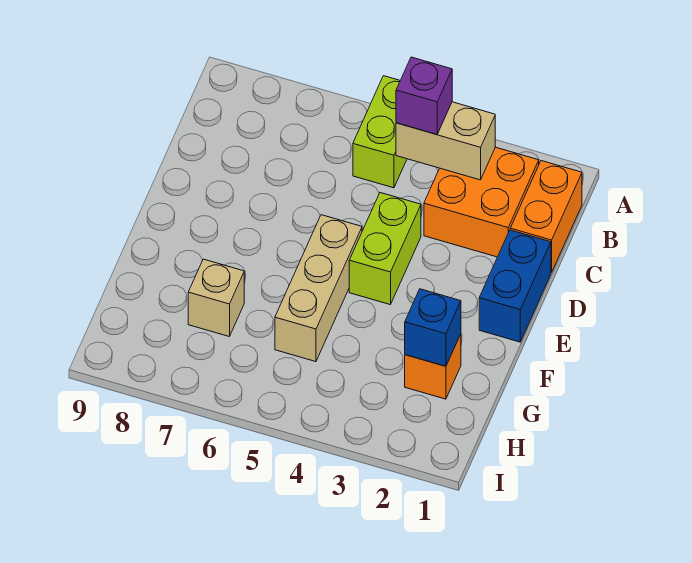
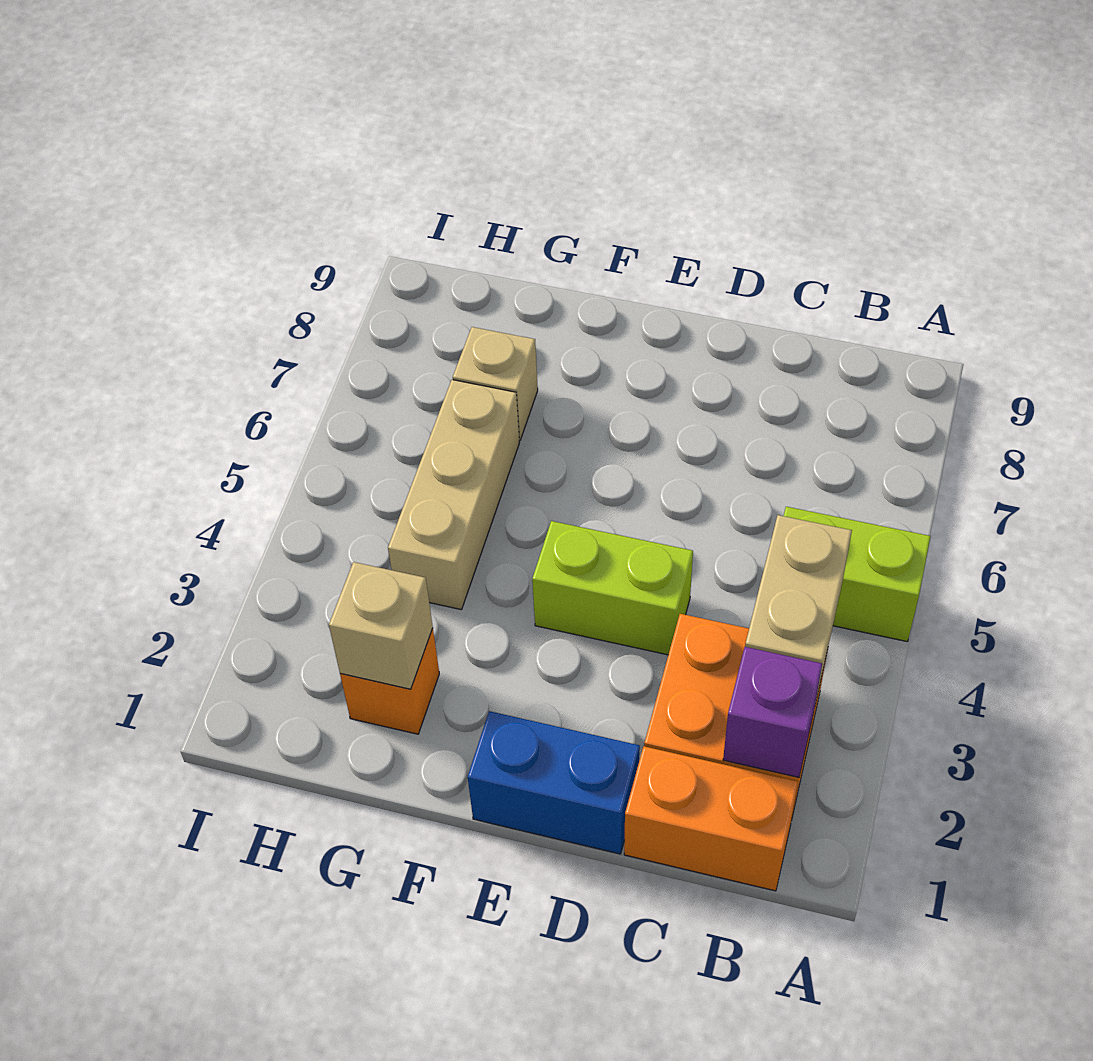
purple 1x1 brick [396,57,452,134] -> purple 1x1 brick moved to [723,647,822,777]
tan 1x3 brick [275,215,362,362] -> tan 1x3 brick turned to [388,380,520,610]
blue 1x1 brick [405,289,461,366] -> tan 1x1 brick [329,562,433,689]

